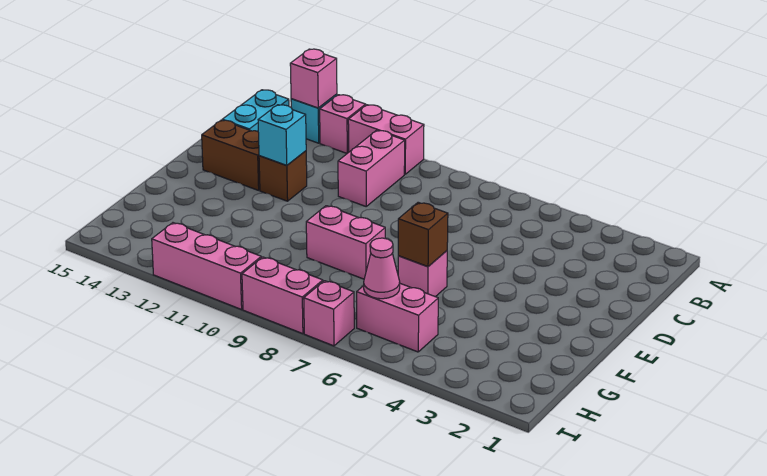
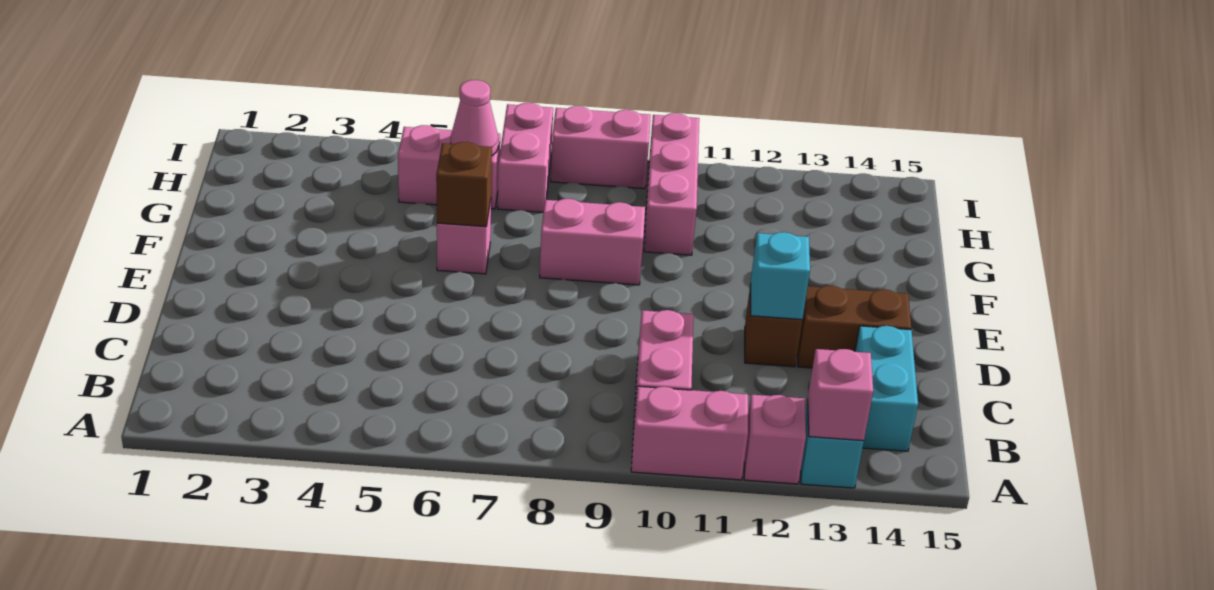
pink 1x1 brick [304,281,354,346] -> pink 1x2 brick [498,103,553,212]
pink 1x3 brick [152,223,261,309] -> pink 1x3 brick turned to [644,113,699,255]

